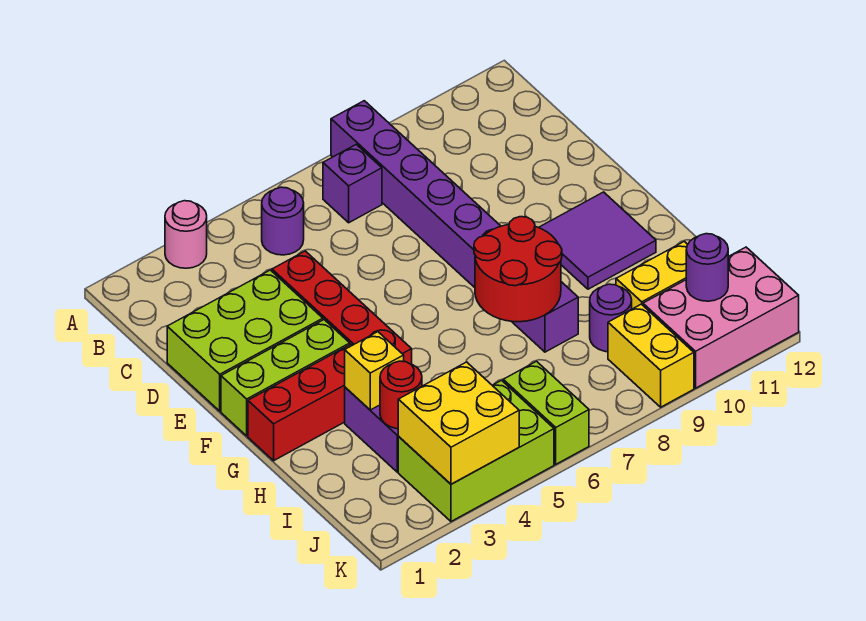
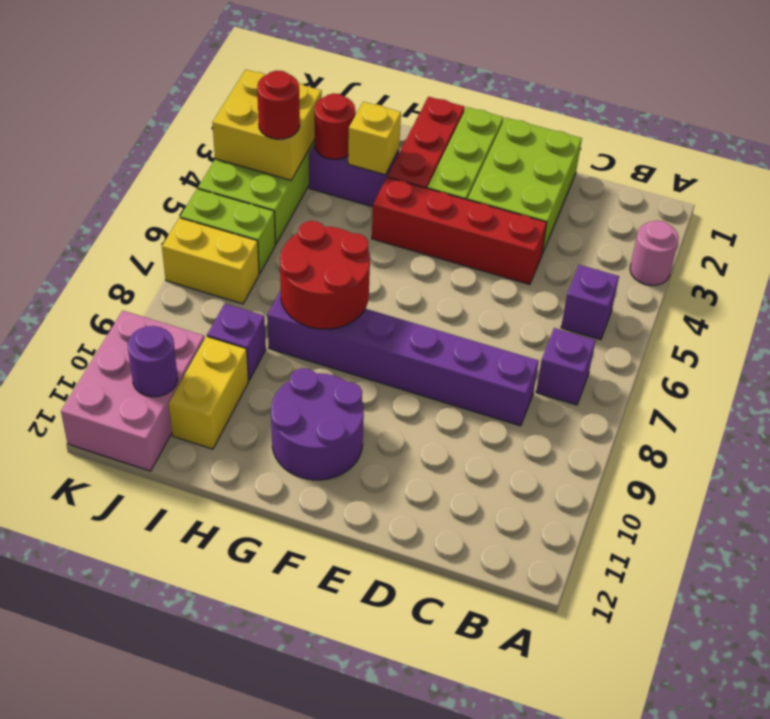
purple 1x8 brick [331,101,578,352] -> purple 1x6 brick [267,290,539,426]
purple 1x1 round brick [262,187,304,255] -> purple 1x1 brick [561,265,619,340]
purple 2x2 tile [539,192,656,289] -> purple 2x2 round brick [271,368,364,480]
purple 1x1 round brick [590,284,632,352] -> purple 1x1 brick [207,304,266,380]
none -> red 1x1 round brick [257,70,300,139]
yellow 1x2 brick [608,304,694,407] -> yellow 1x2 brick moved to [162,218,259,304]

